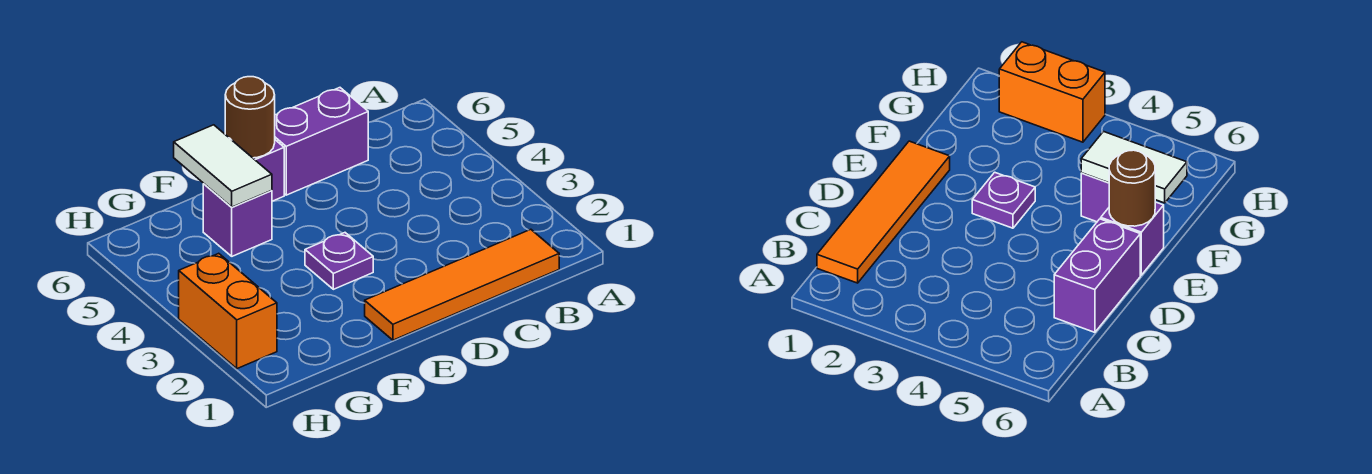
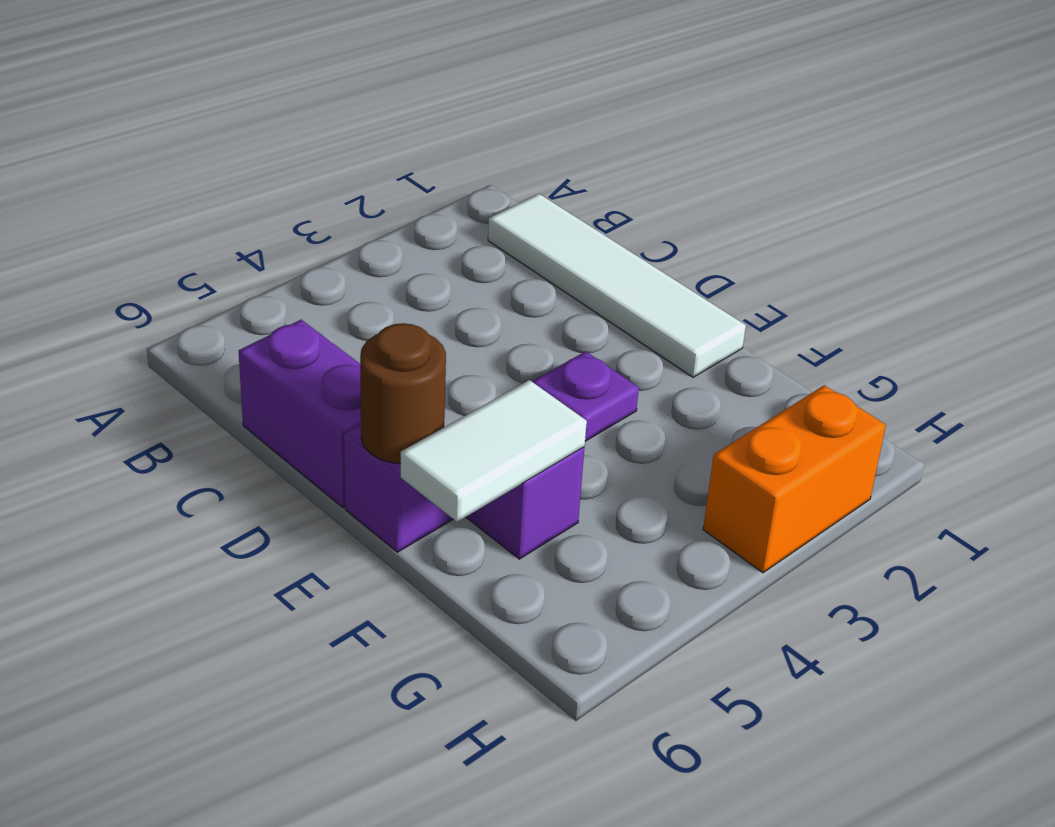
orange 1x4 tile [365,229,559,340] -> white 1x4 tile [488,194,746,377]

